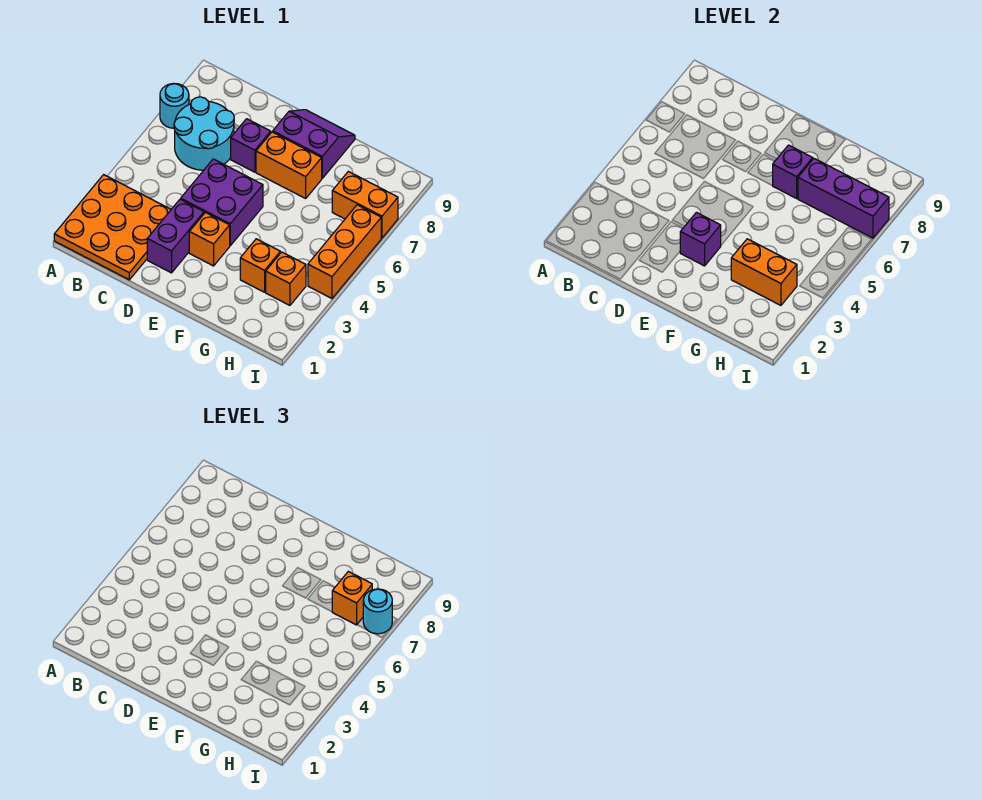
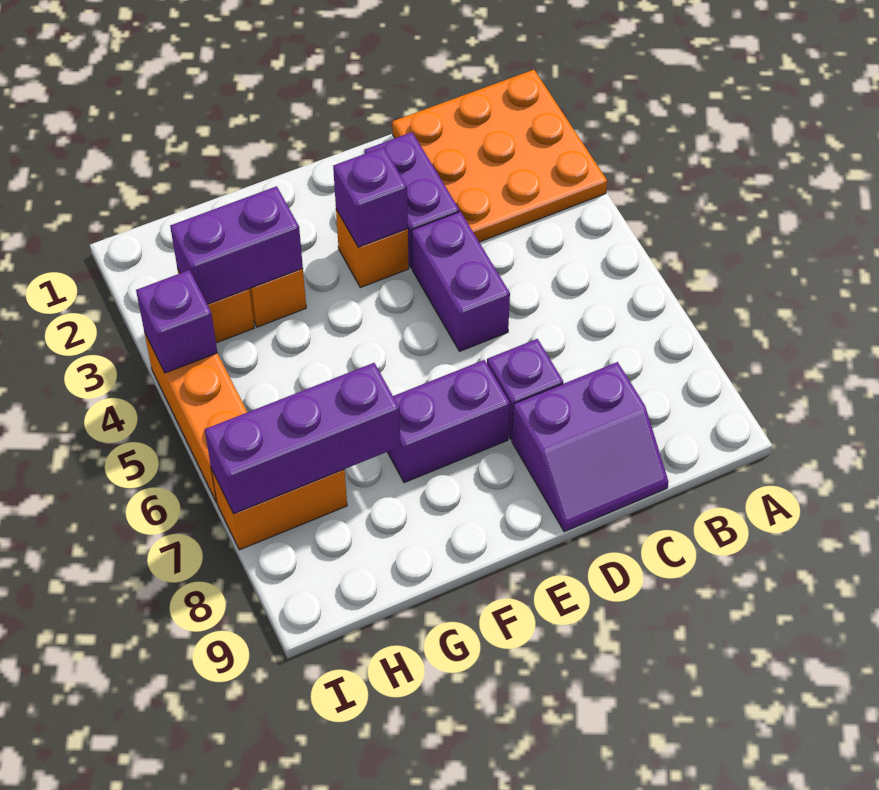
cyan 1x1 round brick [160,83,189,128] -> none
cyan 2x2 round brick [174,97,234,170] -> none
purple 2x2 brick [181,159,263,246] -> purple 1x2 brick [411,212,510,351]
orange 1x2 brick [256,132,322,198] -> purple 1x2 brick [388,360,510,483]
purple 2x2 slope [273,110,355,178] -> purple 2x2 slope moved to [512,362,668,532]
purple 1x1 brick [773,145,813,198] -> purple 1x1 brick moved to [136,270,217,373]
orange 1x2 brick [731,239,797,305] -> purple 1x2 brick [170,186,303,304]
orange 1x1 brick [332,571,372,625] -> none
cyan 1x1 round brick [363,589,392,634] -> none

